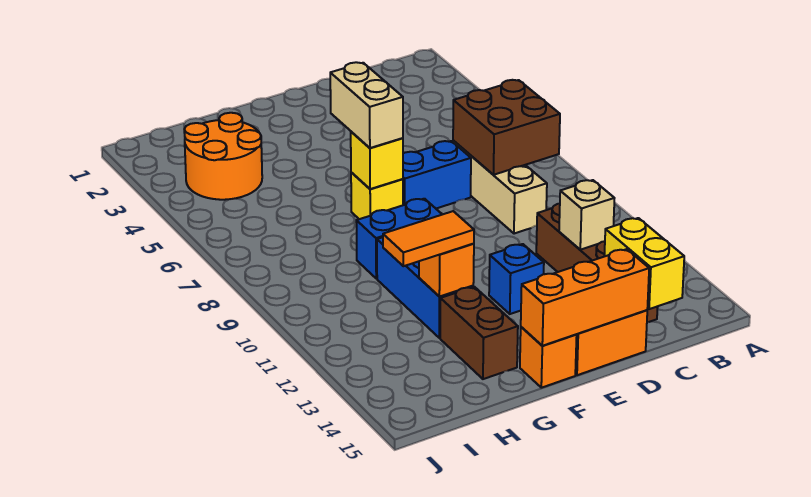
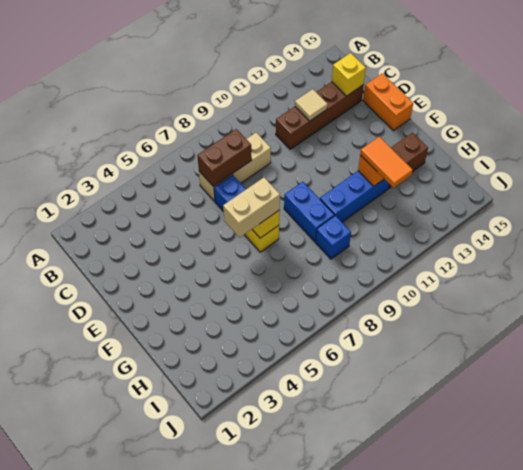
brown 2x2 brick [453,80,560,175] -> brown 1x2 brick [197,129,252,186]
tan 1x1 brick [559,180,614,250] -> tan 1x1 tile [295,89,328,121]
yellow 1x2 brick [604,218,684,309] -> yellow 1x1 brick [332,53,366,96]
orange 1x3 brick [521,249,649,346] -> none
blue 1x1 brick [489,244,544,314] -> blue 1x1 brick moved to [316,216,351,259]
orange 1x1 brick [520,327,577,388] -> none
orange 2x2 round brick [184,113,262,200] -> none

